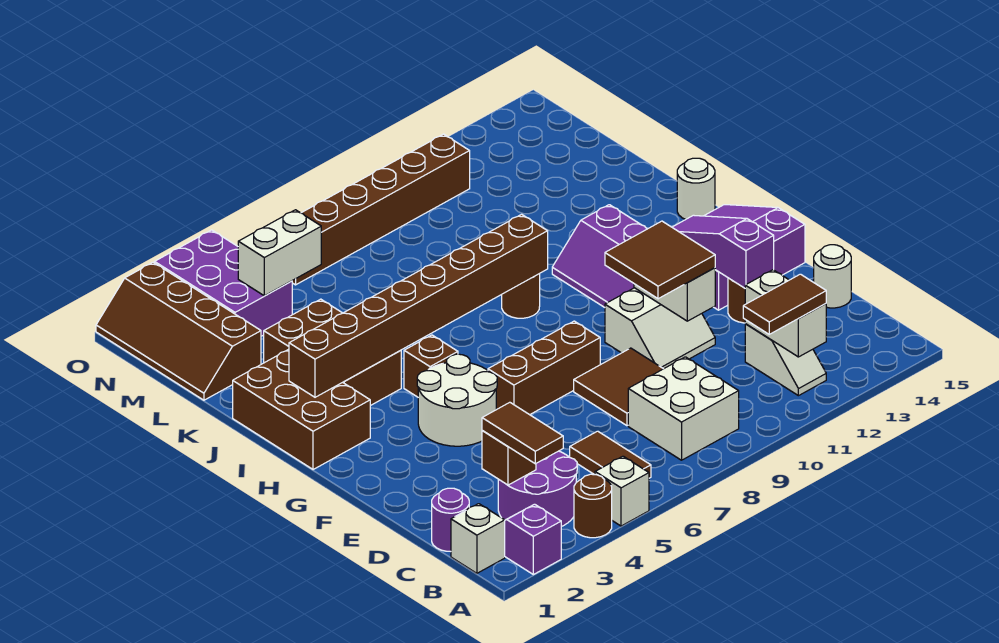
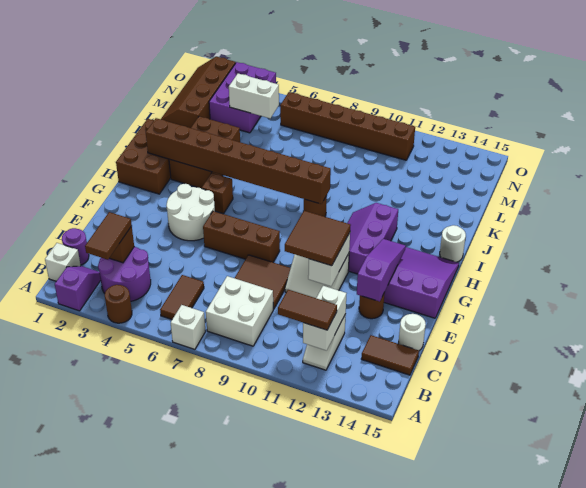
white 1x1 brick [595,456,649,526] -> white 1x1 brick moved to [171,305,205,349]
none -> brown 1x2 tile [361,335,419,375]

